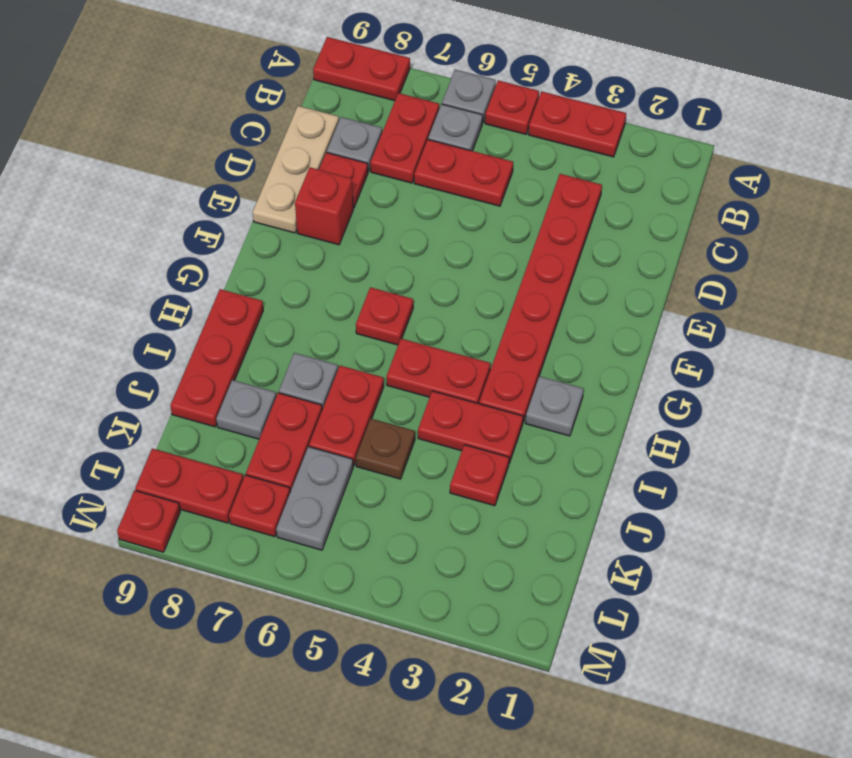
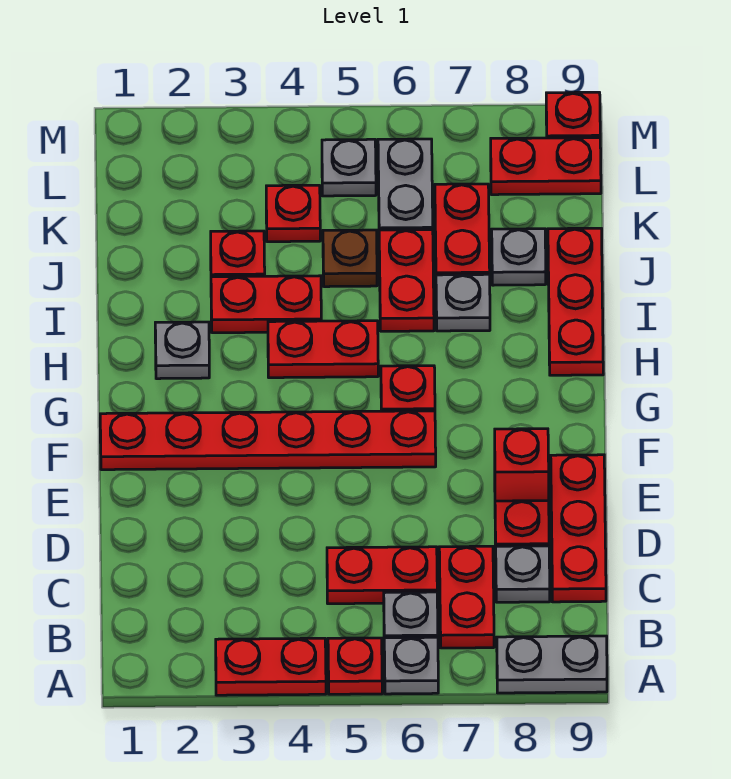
red 1x2 plate [313,37,410,101] -> grey 1x2 plate [497,636,607,693]
red 1x6 plate [479,174,602,422] -> red 1x6 plate turned to [100,411,436,470]
tan 1x3 plate [253,106,339,233] -> red 1x3 plate [551,455,606,602]
none -> grey 1x1 plate [322,139,376,196]
red 1x1 plate [229,475,290,537] -> red 1x1 plate moved to [266,185,320,242]

